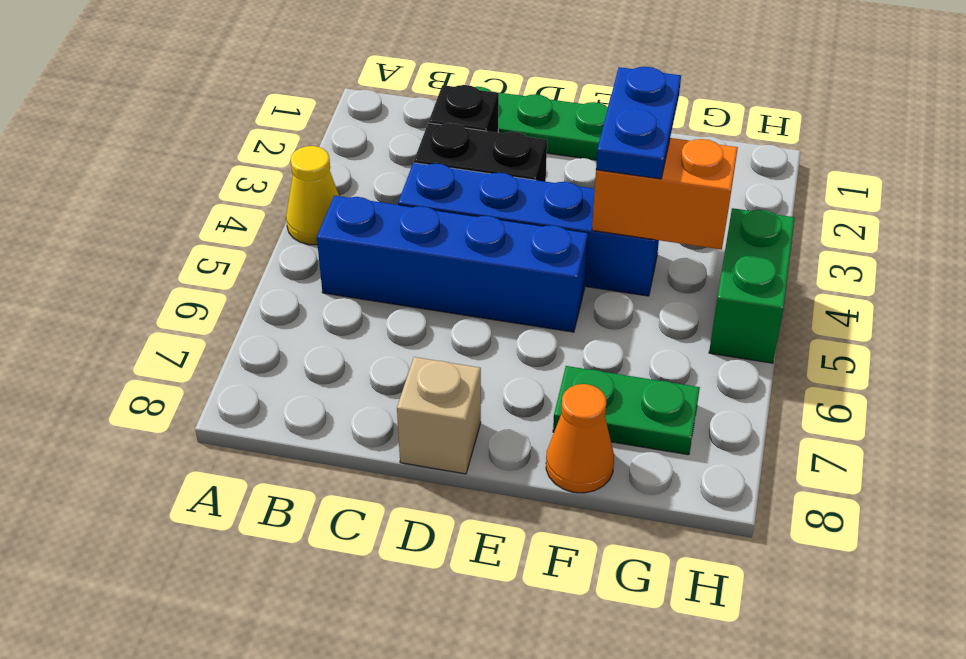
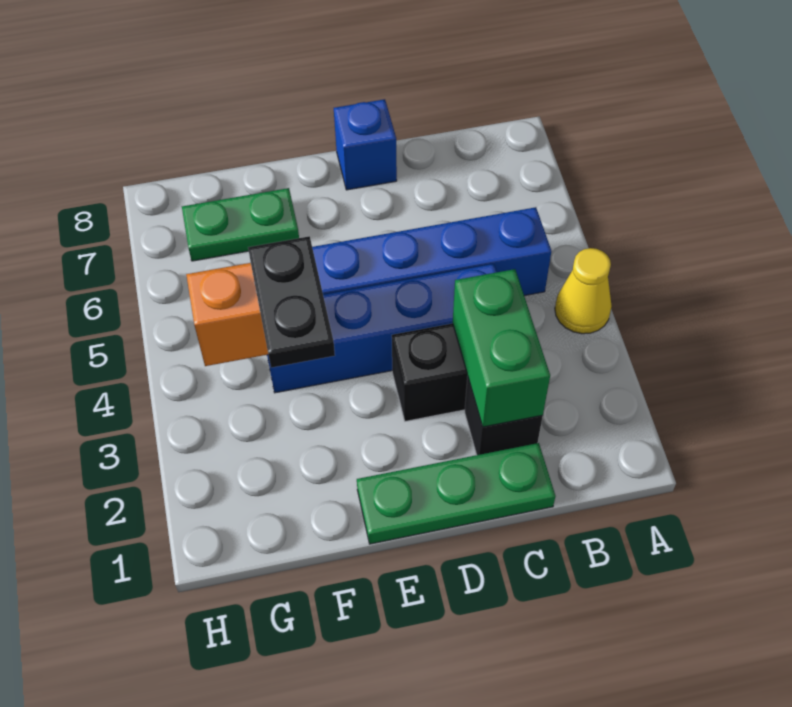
tan 1x1 brick [397,357,481,474] -> blue 1x1 brick [334,99,397,190]
blue 1x2 plate [596,67,681,179] -> black 1x2 plate [248,236,335,368]
orange 1x1 cone [546,384,614,493] -> none
green 1x2 brick [709,208,795,363] -> green 1x2 brick moved to [453,269,550,427]

